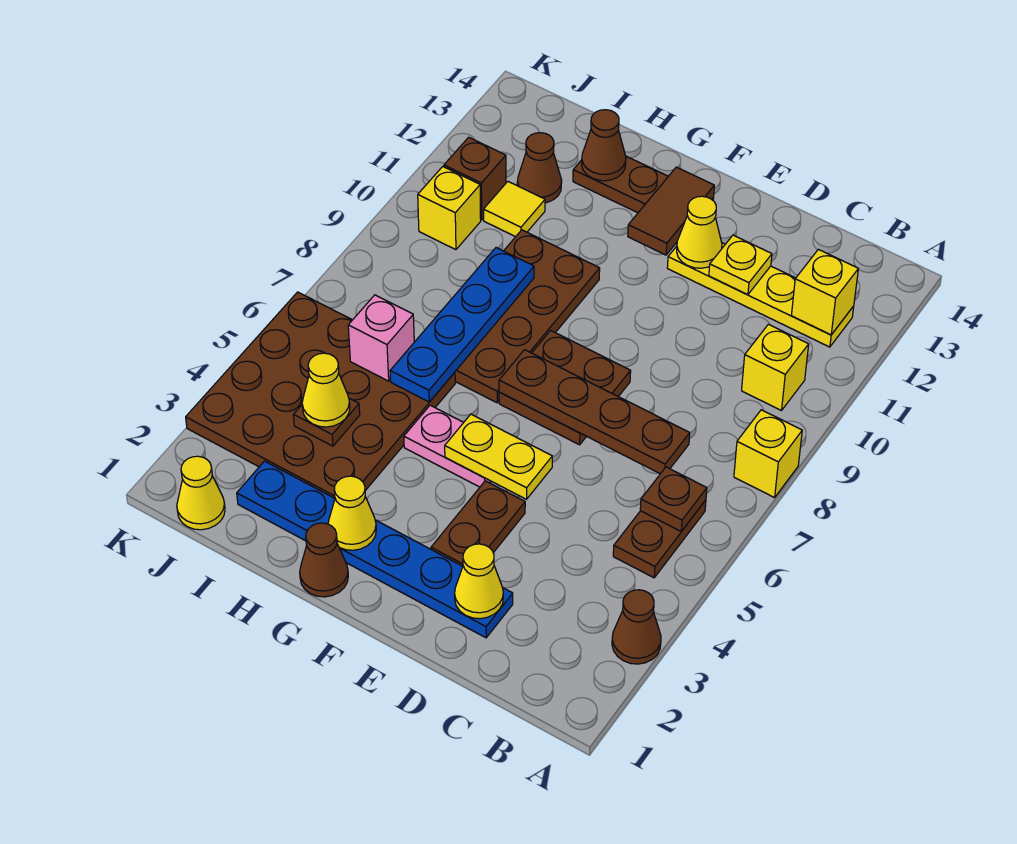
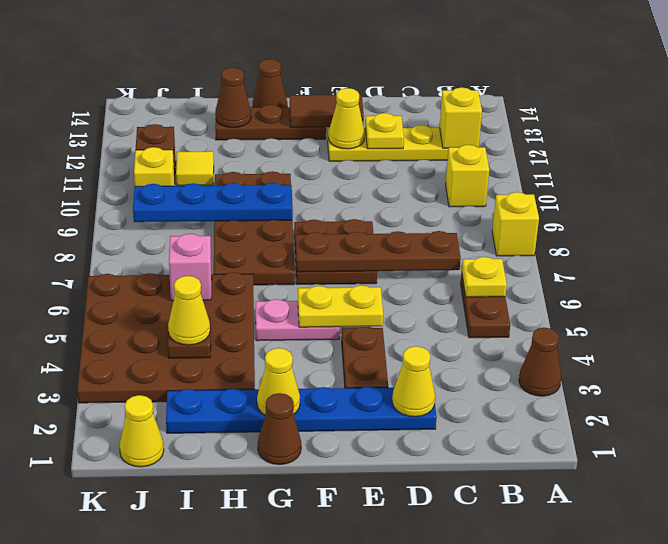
brown 1x1 plate [640,467,707,531] -> yellow 1x1 plate [462,257,507,297]
brown 1x2 tile [628,167,714,255] -> brown 1x2 tile turned to [290,95,364,127]
blue 1x4 plate [390,248,534,402] -> blue 1x4 plate turned to [133,183,293,222]
brown 1x1 cone [517,133,562,203] -> brown 1x1 cone moved to [253,59,287,107]

